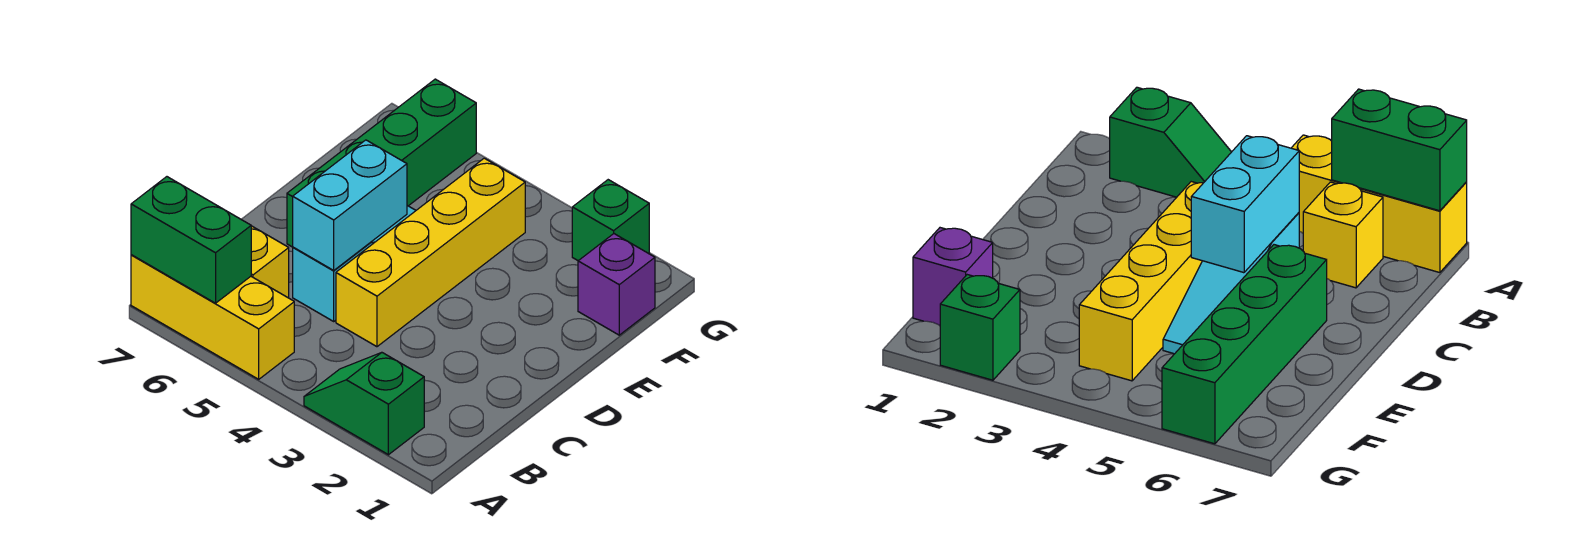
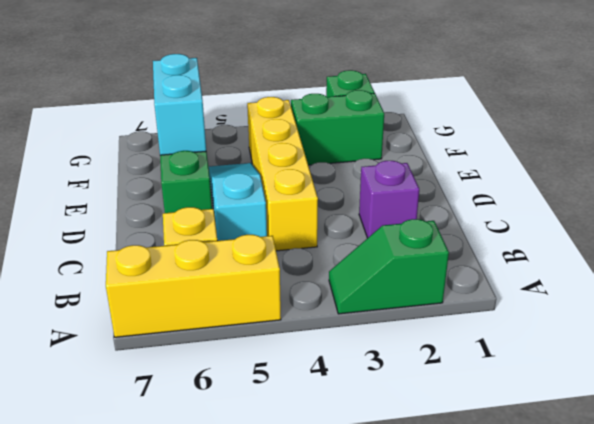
green 1x2 brick [131,177,251,303] -> green 1x2 brick moved to [291,90,384,165]
cyan 1x2 brick [293,140,407,270] -> cyan 1x2 brick moved to [153,54,206,155]
purple 1x1 brick [578,234,655,335] -> purple 1x1 brick moved to [359,161,419,238]

